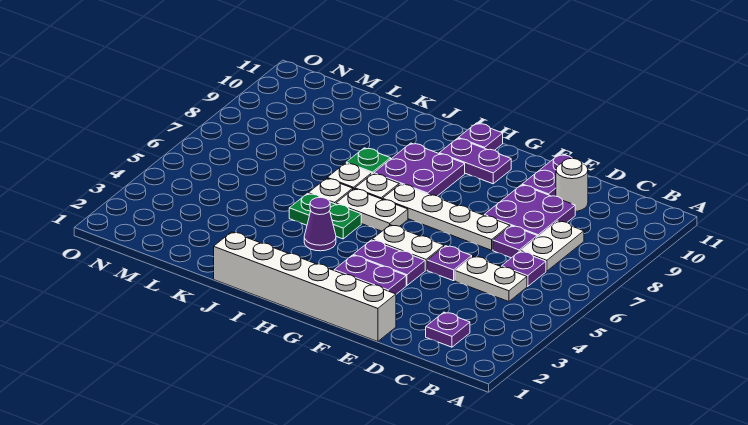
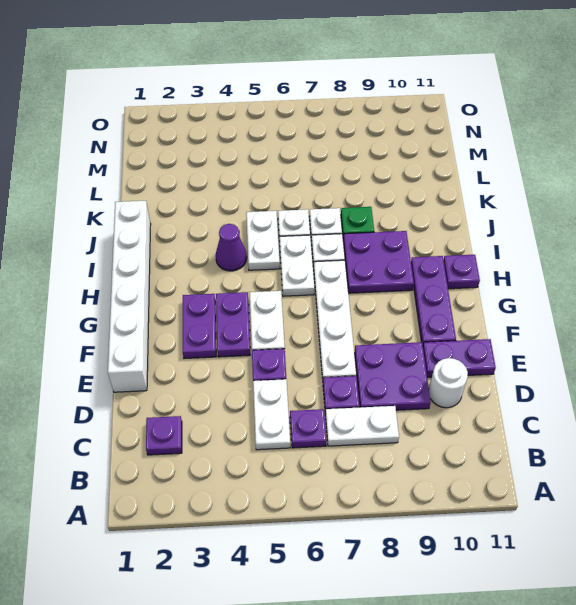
purple 1x2 plate [439,138,511,184] -> purple 1x3 plate [411,256,456,344]
green 1x2 plate [289,194,361,239] -> white 1x2 plate [246,211,280,270]

